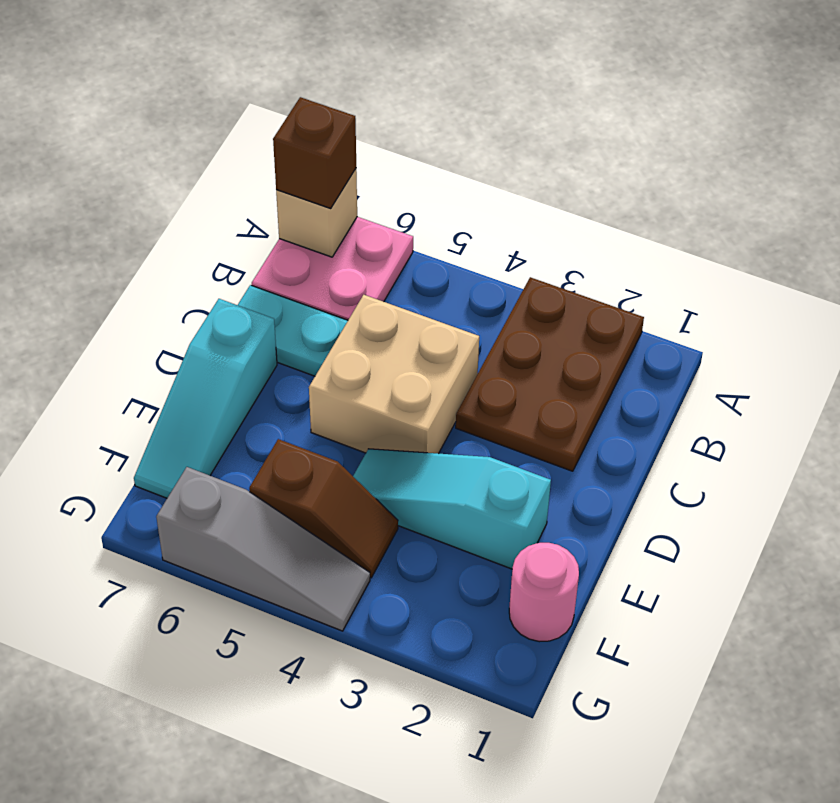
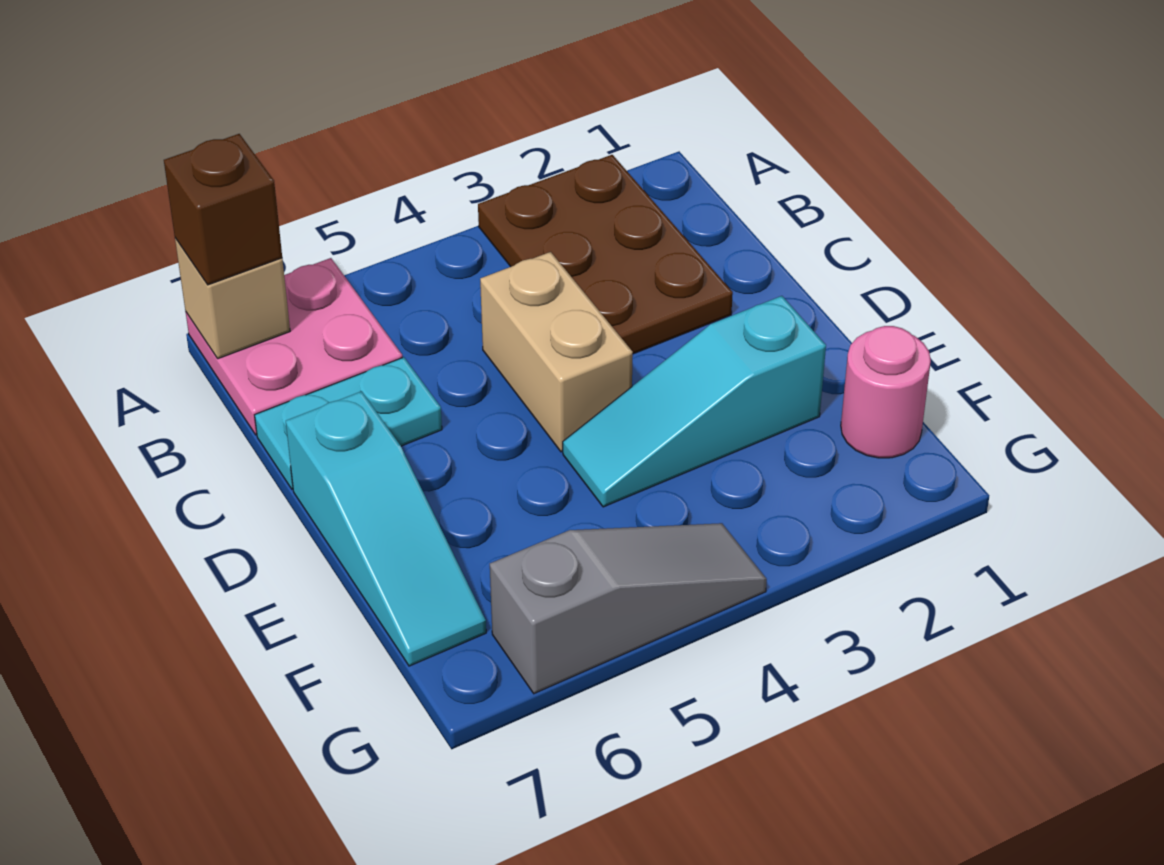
tan 2x2 brick [309,295,479,453] -> tan 1x2 brick [480,252,633,452]
brown 1x2 slope [249,439,398,578] -> none

